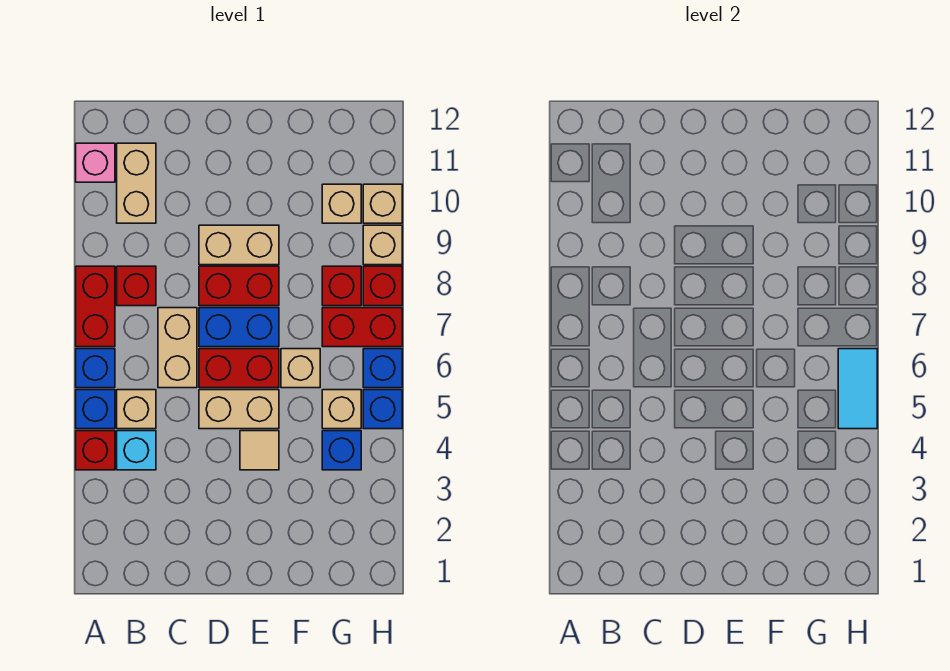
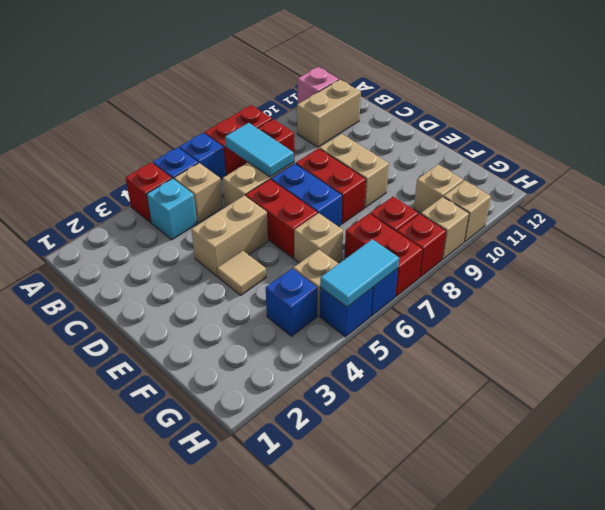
none -> cyan 1x2 tile [225,123,293,177]
tan 1x2 brick [199,390,279,429] -> tan 1x2 brick turned to [191,196,268,276]

